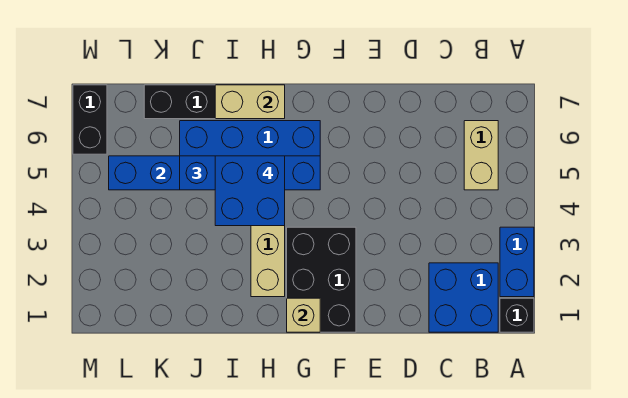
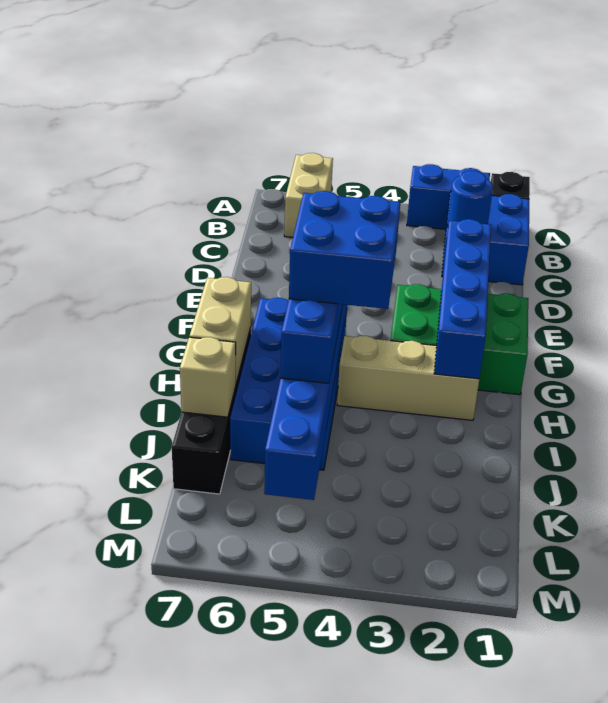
tan 1x2 brick [464,121,498,190] -> tan 1x2 brick turned to [284,153,333,237]
none -> blue 1x1 round brick [447,171,493,226]
none -> blue 1x4 brick [434,219,491,379]
black 2x3 brick [287,227,356,332] -> green 2x3 brick [390,284,528,395]
tan 1x1 brick [287,298,320,332] -> tan 1x1 brick moved to [180,337,236,417]
black 1x2 brick [73,85,107,154] -> none

